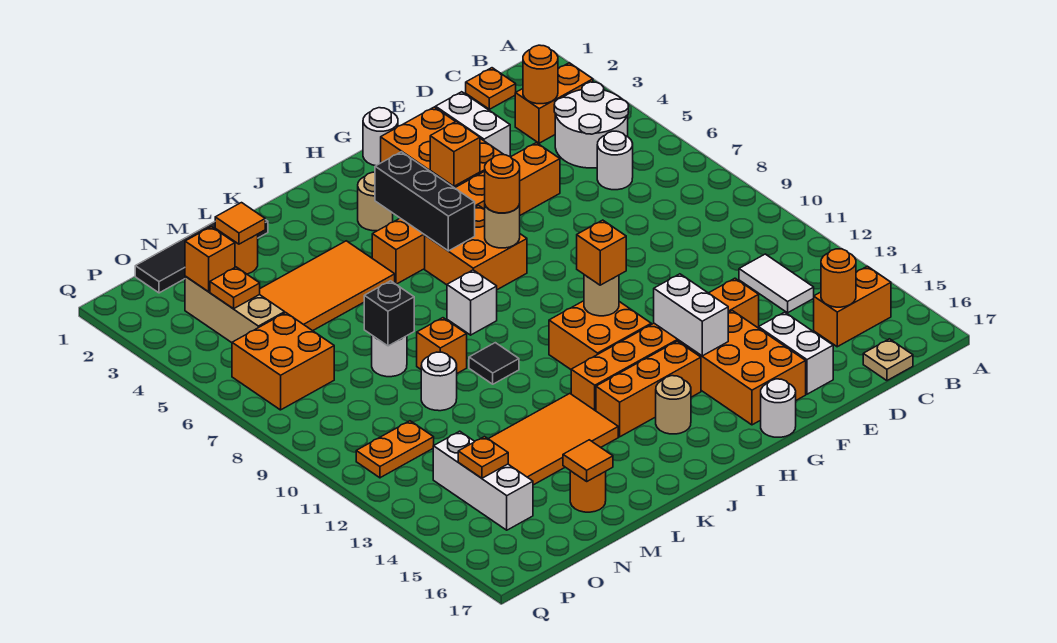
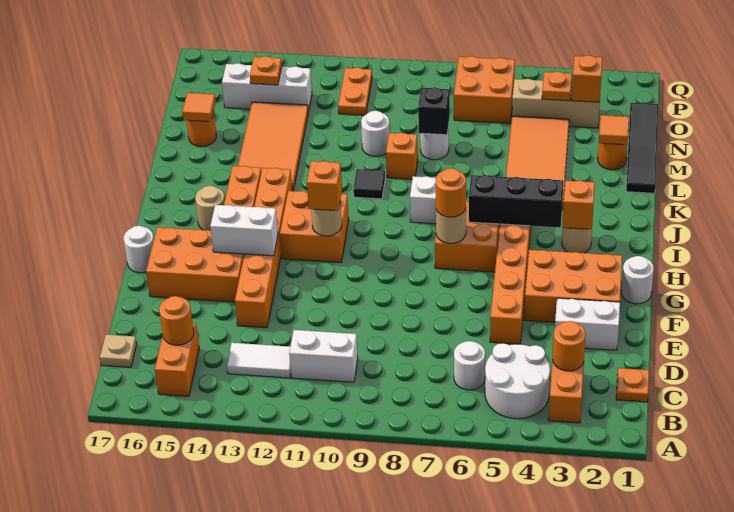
white 1x2 brick [759,312,833,394] -> white 1x2 brick moved to [289,330,358,382]
orange 1x1 brick [430,121,480,186] -> orange 1x1 brick moved to [562,180,595,229]

